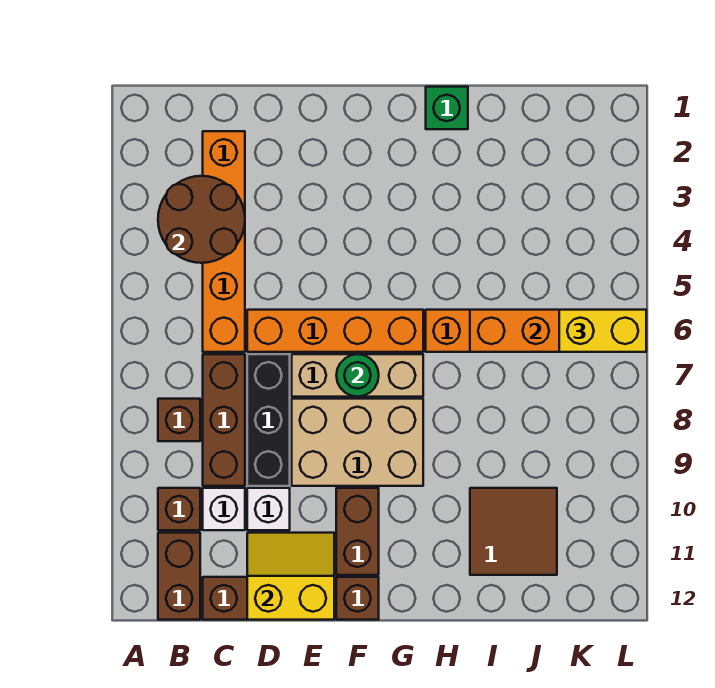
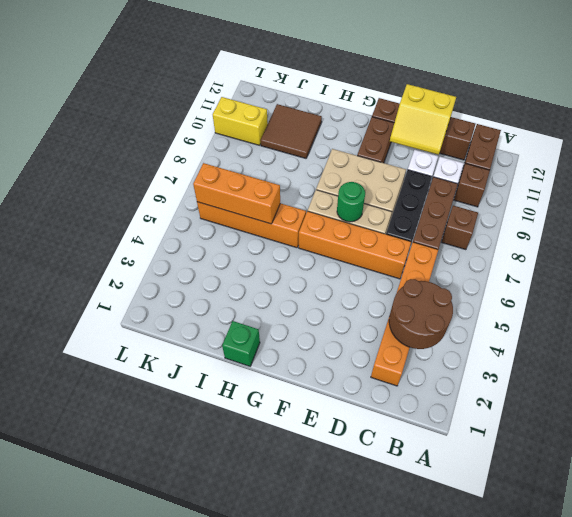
yellow 1x2 brick [559,310,646,352] -> yellow 1x2 brick moved to [213,97,268,145]

